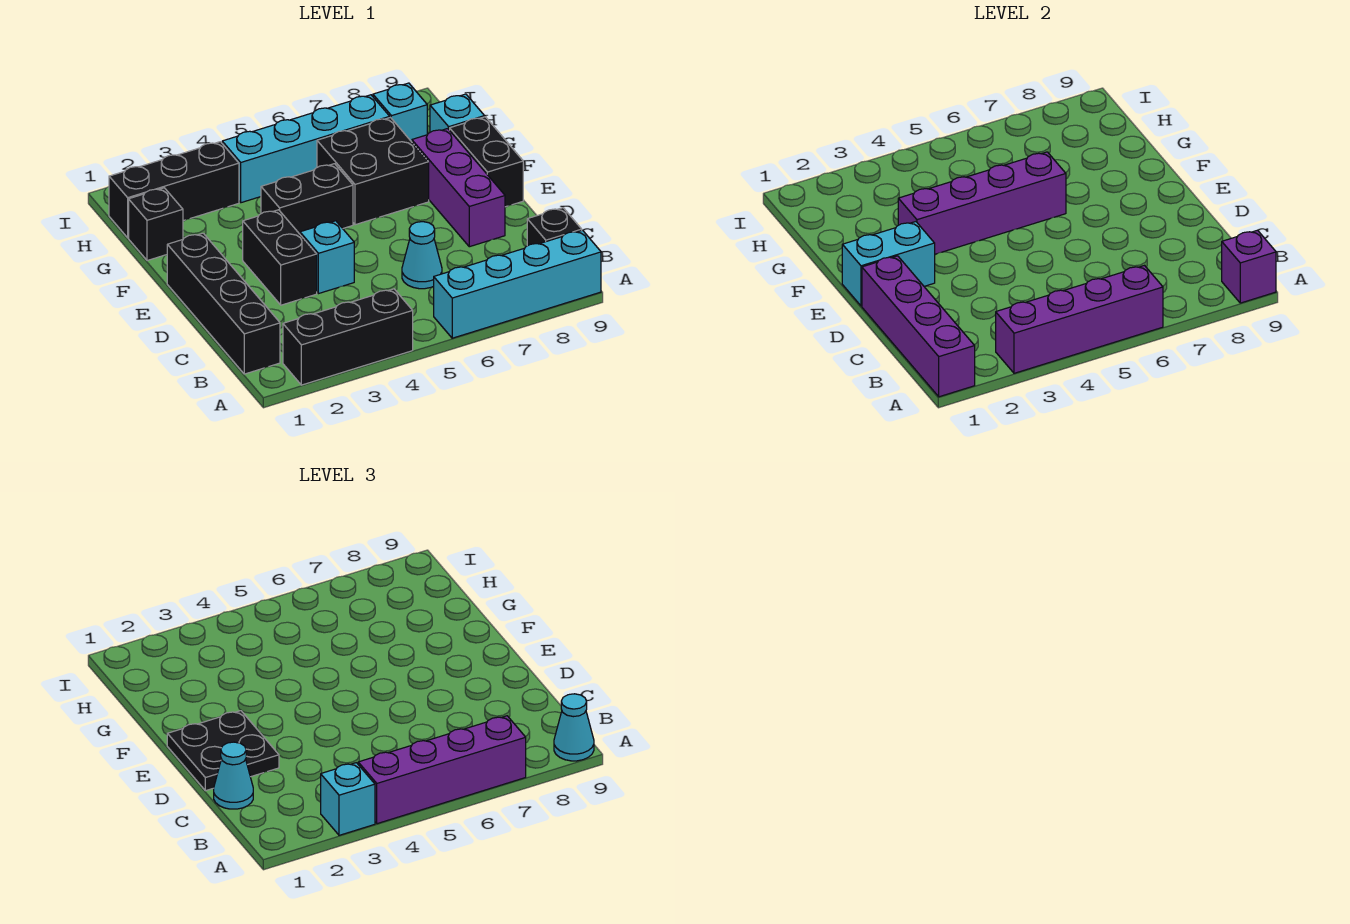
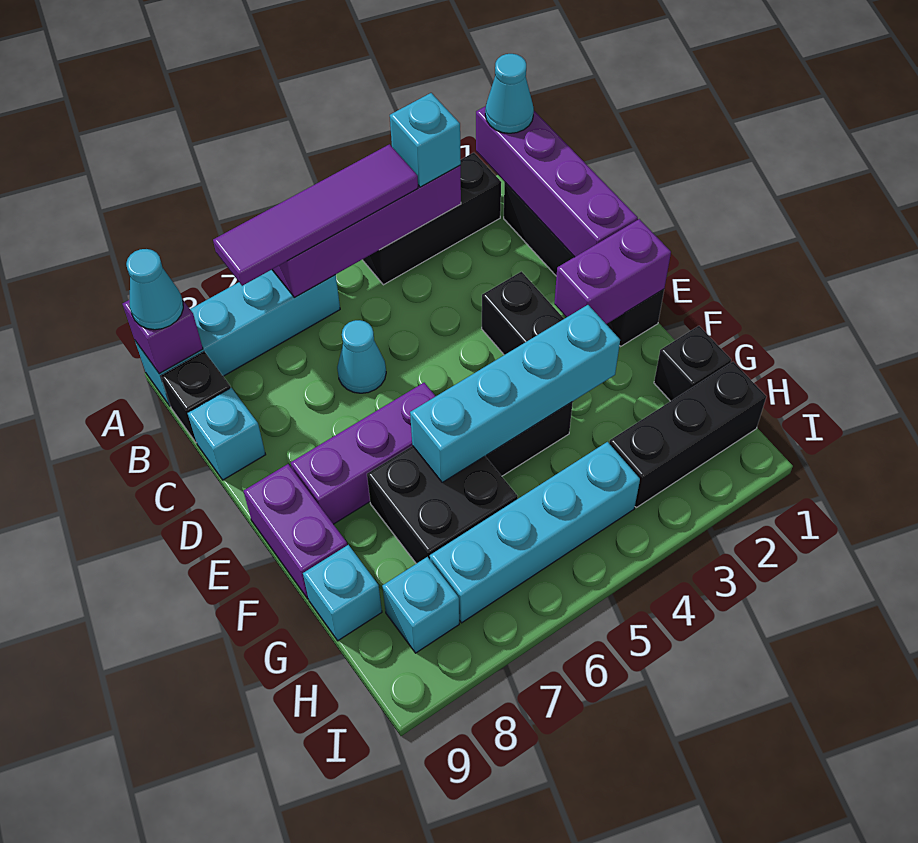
purple 1x4 brick [358,716,526,824] -> purple 1x4 tile [213,144,418,286]
cyan 1x1 cone [214,742,253,809] -> cyan 1x1 cone moved to [485,54,534,133]
black 2x2 plate [167,711,279,791] -> none
cyan 1x1 brick [300,221,354,294] -> cyan 1x1 brick moved to [188,388,266,480]
purple 1x3 brick [412,129,505,247] -> purple 1x3 brick turned to [291,383,436,524]
cyan 1x2 brick [842,222,935,306] -> purple 1x2 brick [554,219,671,324]
black 1x2 brick [450,117,523,207] -> purple 1x2 brick [243,464,347,599]
purple 1x4 brick [898,152,1066,254] -> cyan 1x4 brick [410,305,620,482]

